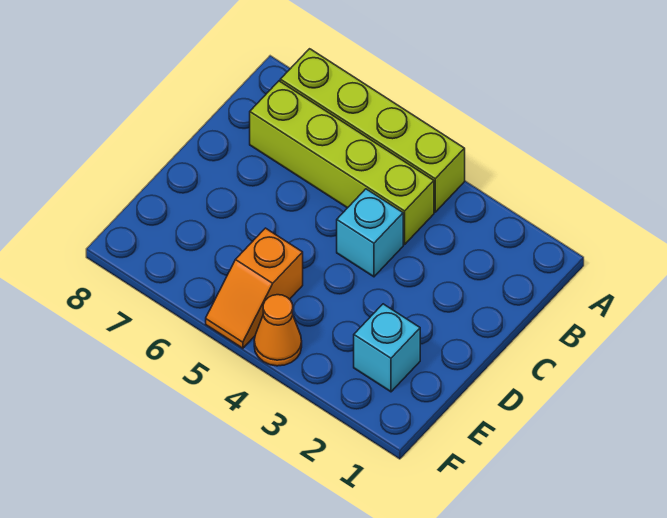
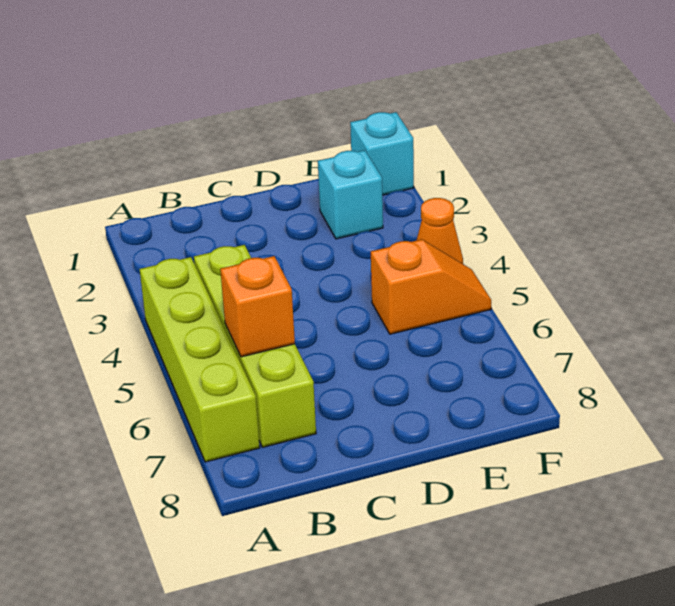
none -> orange 1x1 brick [220,256,295,357]
cyan 1x1 brick [337,189,403,277] -> cyan 1x1 brick moved to [350,112,414,195]

